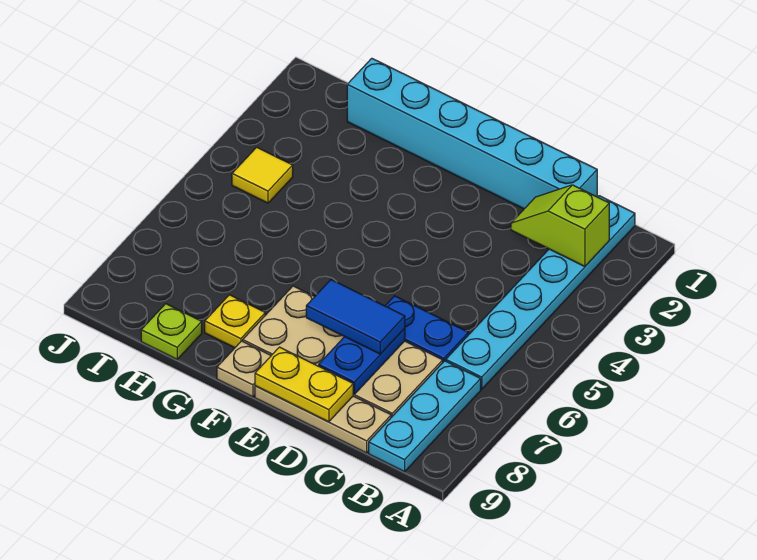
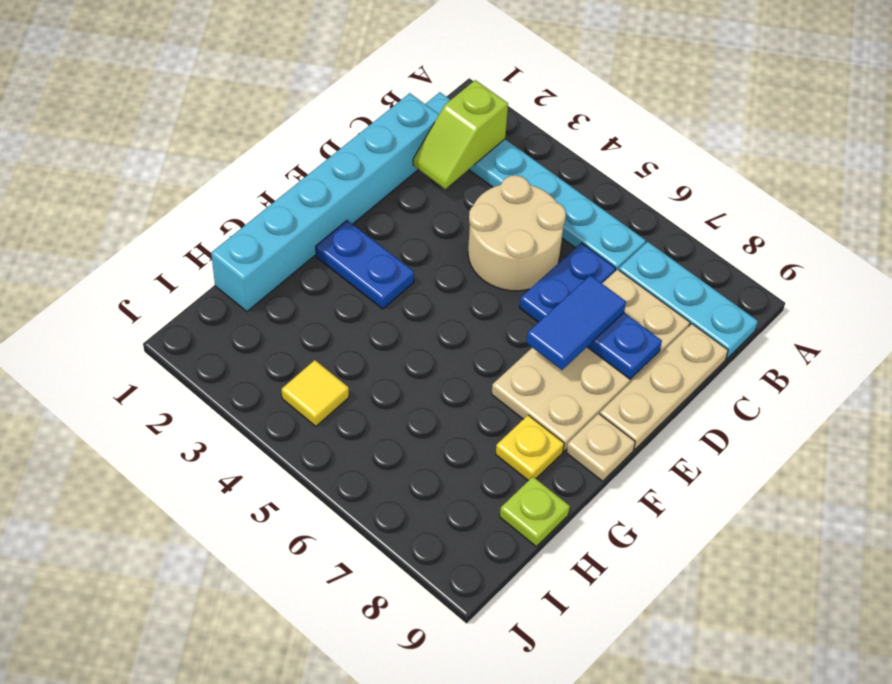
none -> tan 2x2 round brick [468,175,566,291]
yellow 1x2 plate [255,347,353,422] -> none
none -> blue 1x2 plate [316,220,414,309]

